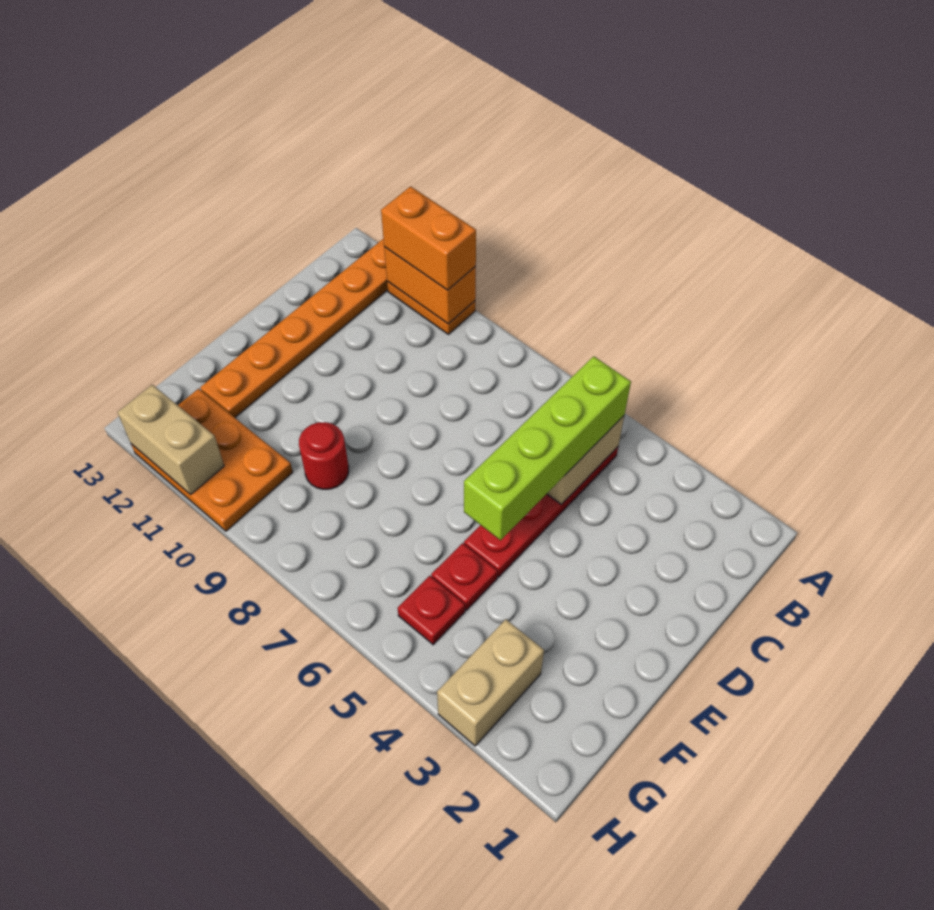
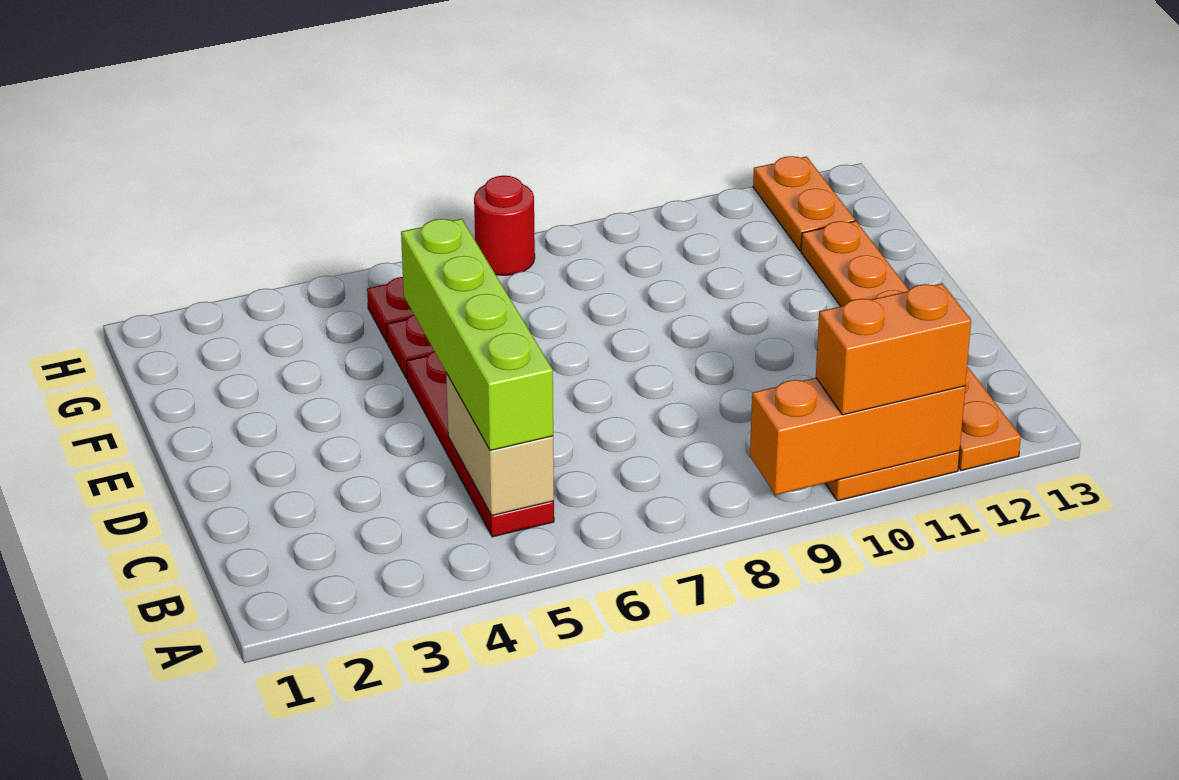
orange 1x2 brick [384,247,476,324] -> orange 1x3 brick [750,378,965,495]
red 1x1 round brick [299,422,349,489] -> red 1x1 round brick moved to [474,176,535,275]
tan 1x2 brick [437,619,544,746] -> none
orange 2x3 plate [131,389,293,531] -> orange 1x2 plate [753,156,855,251]
tan 1x2 brick [117,385,224,495] -> none

